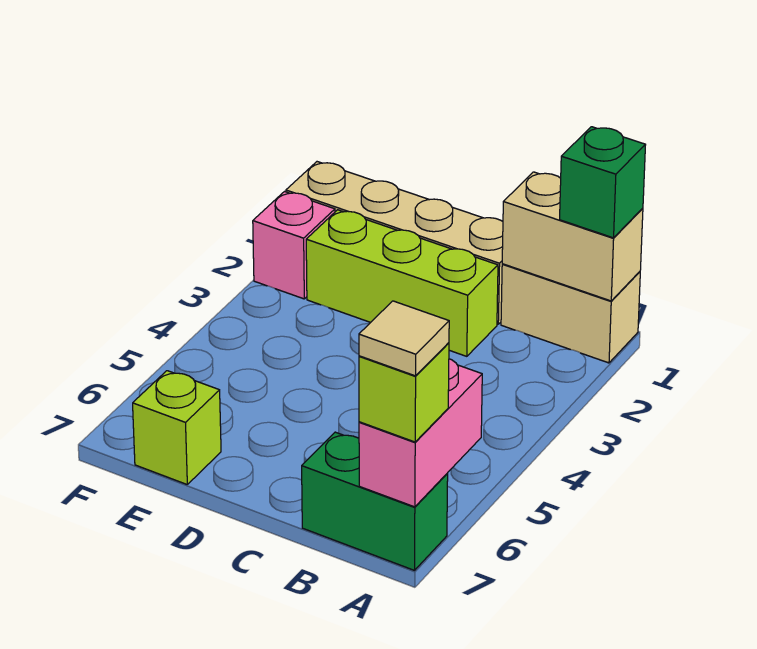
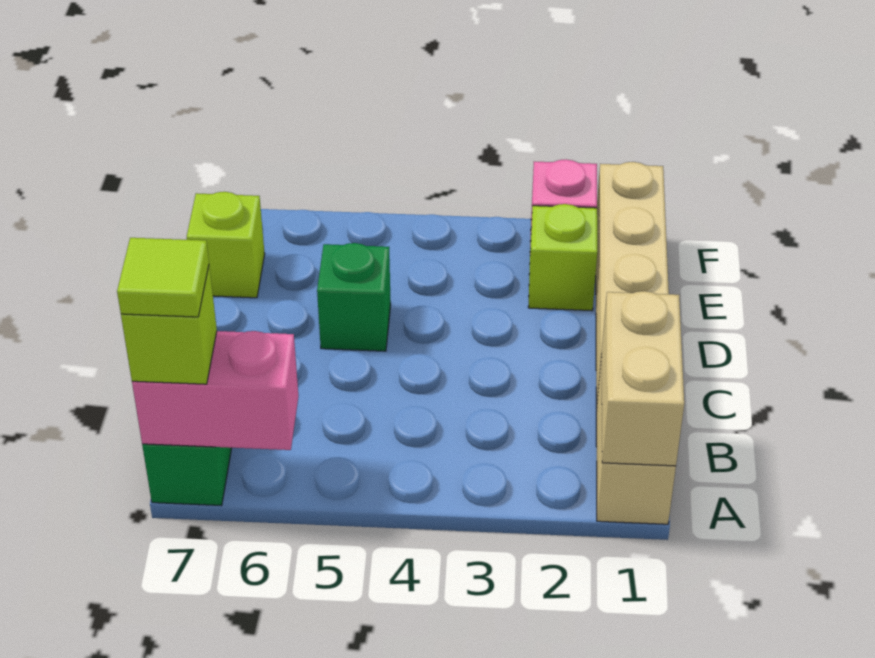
green 1x1 brick [560,127,645,238] -> green 1x1 brick moved to [317,243,391,351]
tan 1x1 tile [359,301,449,376] -> lime 1x1 tile [117,238,209,317]
lime 1x3 brick [306,210,498,356] -> lime 1x1 brick [528,204,597,311]

